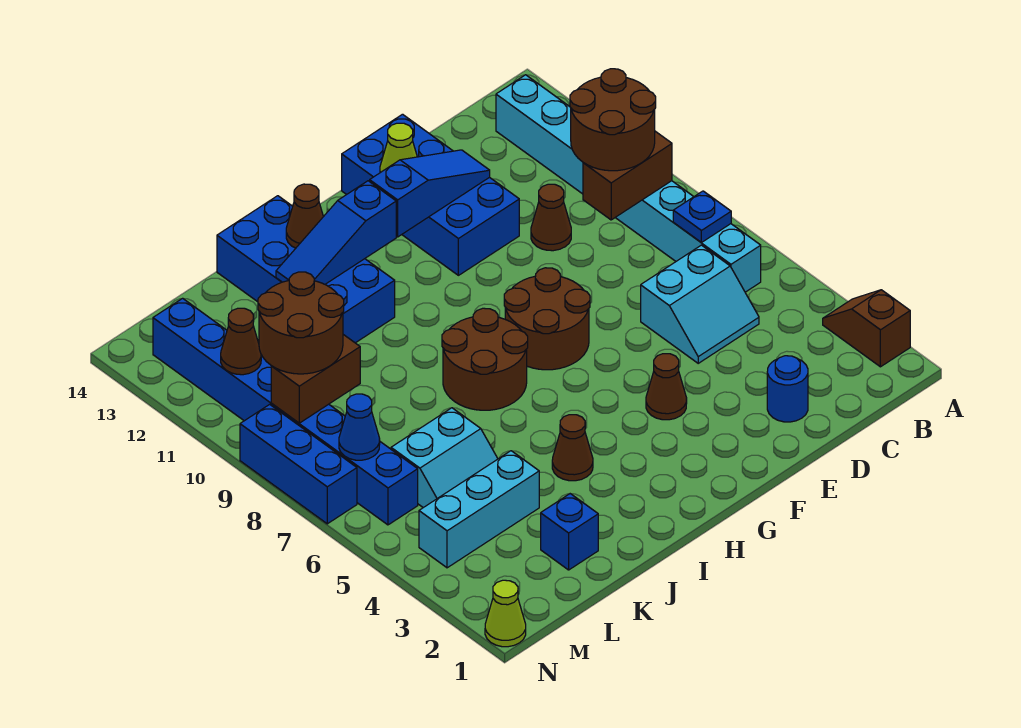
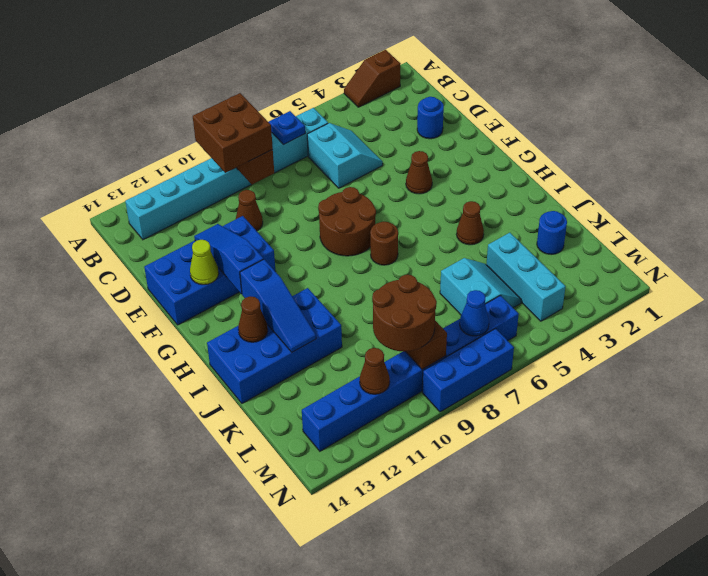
brown 2x2 round brick [570,69,656,171] -> brown 2x2 brick [193,93,273,173]
brown 2x2 round brick [442,308,528,410] -> brown 1x1 round brick [370,222,398,265]
blue 1x1 brick [541,494,598,570] -> blue 1x1 round brick [537,211,567,255]
lime 1x1 cone [485,580,526,647] -> none

